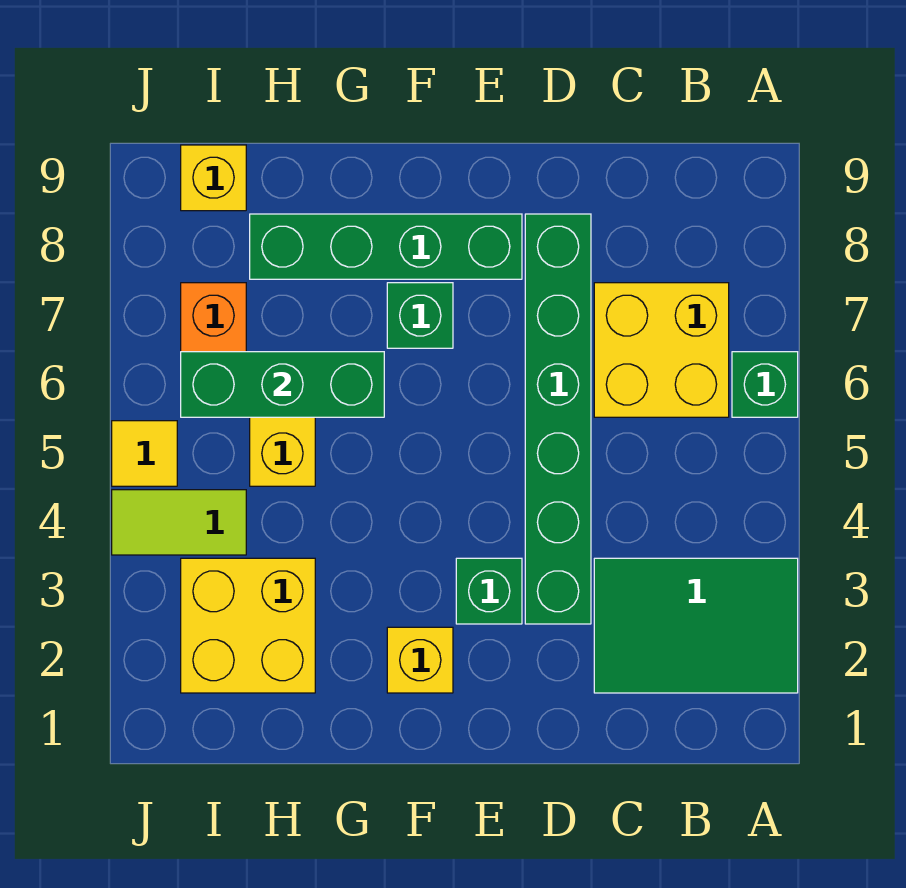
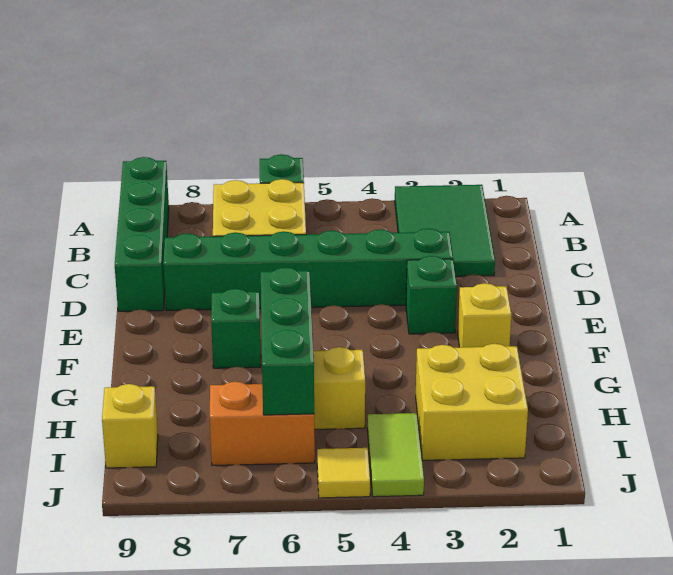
green 1x4 brick [250,214,522,279] -> green 1x4 brick moved to [115,157,169,311]

